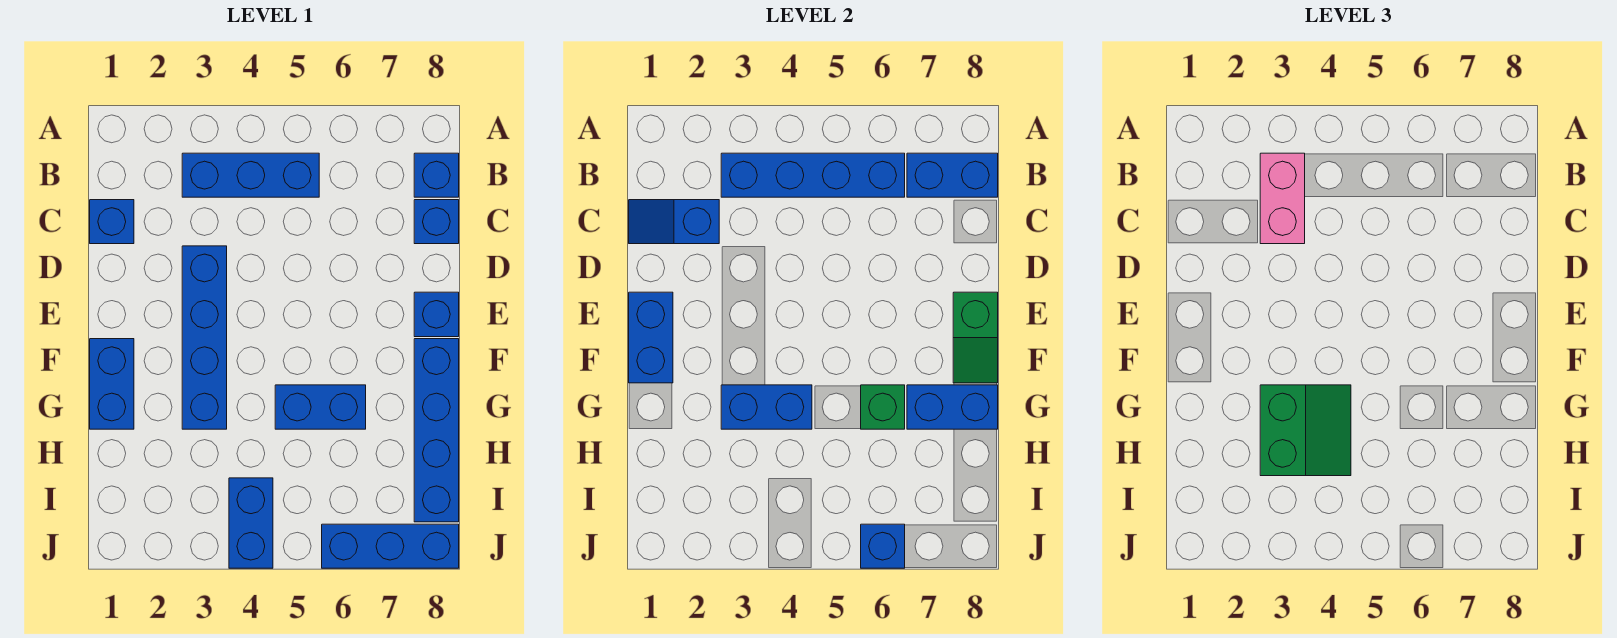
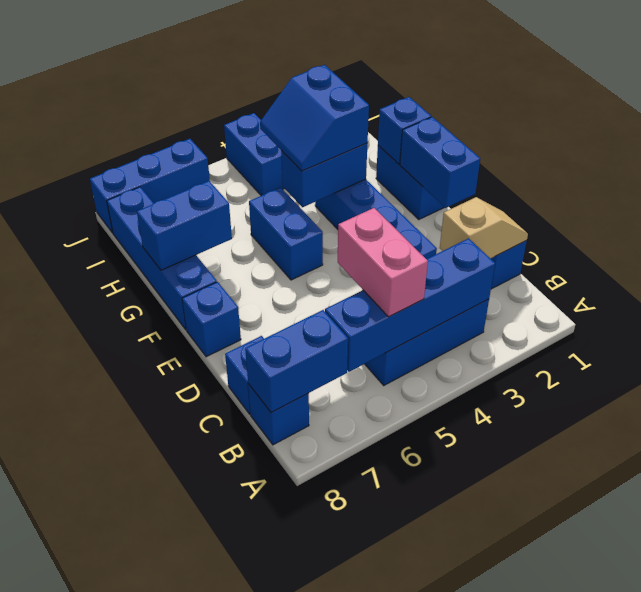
pink 1x2 brick [1260,153,1305,244] -> pink 1x2 brick moved to [338,208,428,317]
blue 1x2 slope [629,200,719,244] -> tan 1x2 slope [440,197,528,259]
green 1x2 slope [953,292,998,383] -> none
green 2x2 slope [1260,385,1351,476] -> blue 2x2 slope [260,65,369,171]
blue 1x2 brick [275,385,366,429] -> blue 1x2 brick turned to [249,187,323,280]
green 1x1 brick [861,385,905,429] -> none
blue 1x1 brick [861,524,905,568] -> blue 1x1 brick moved to [378,97,431,164]

